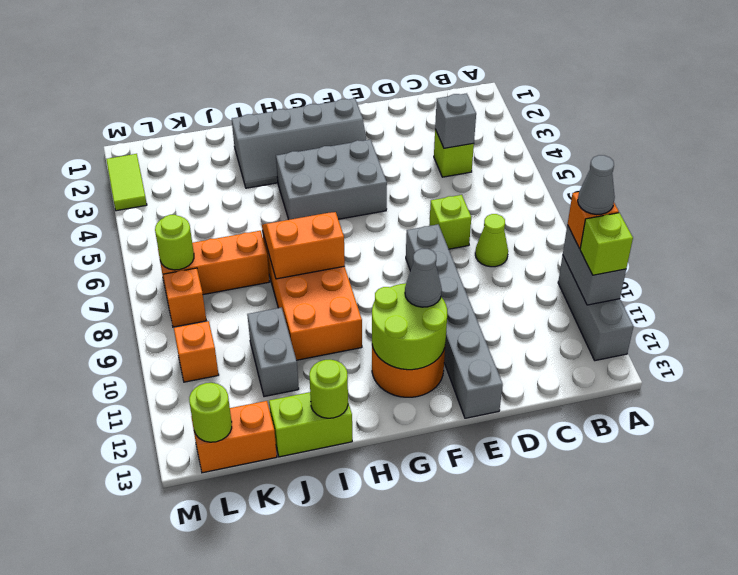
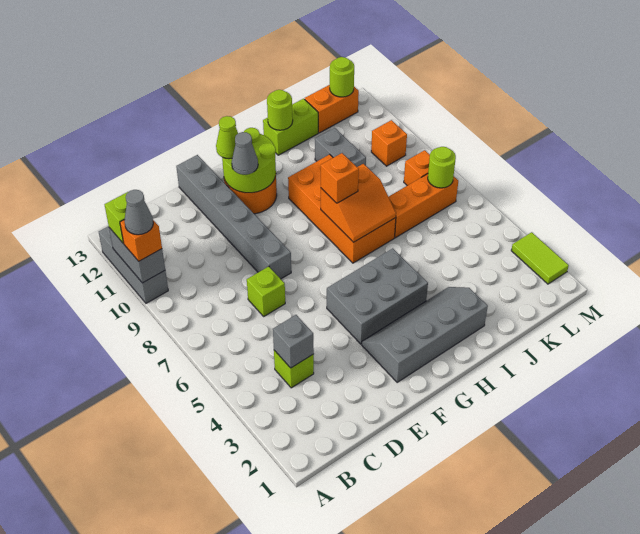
lime 1x1 cone [475,214,508,267] -> lime 1x1 cone moved to [216,116,238,159]
none -> orange 1x1 brick [321,153,359,203]

